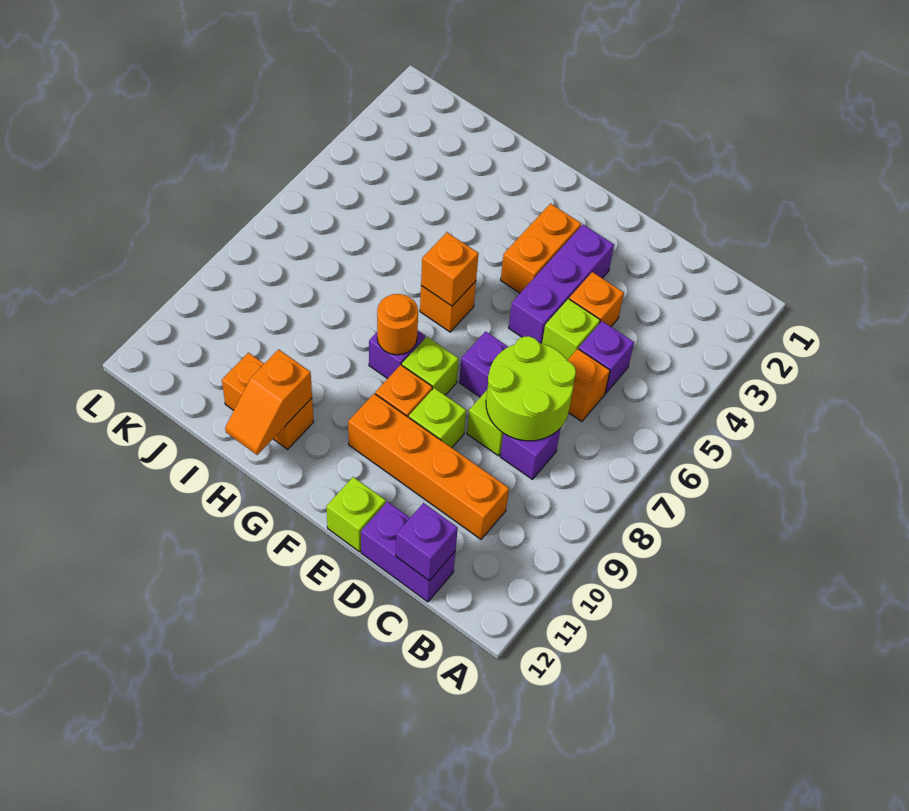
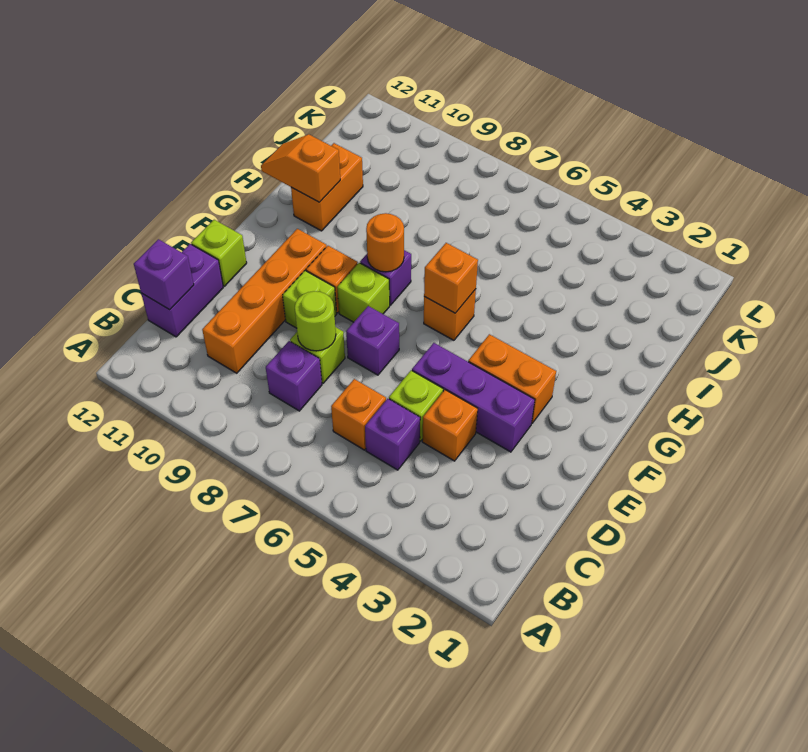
lime 2x2 round brick [486,336,576,441] -> lime 1x1 round brick [295,291,336,351]

